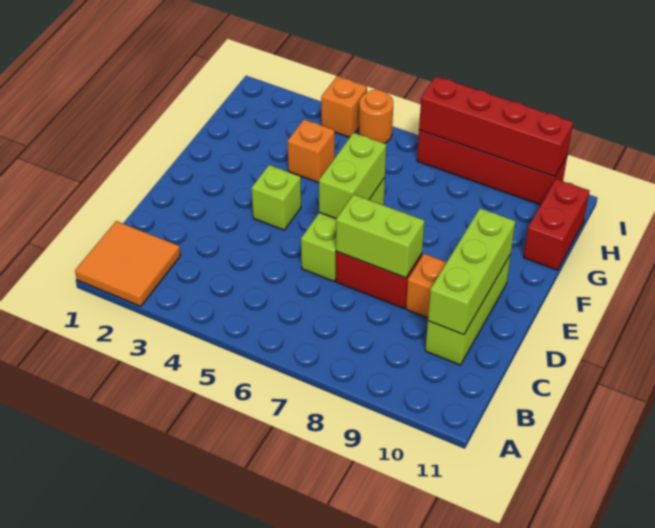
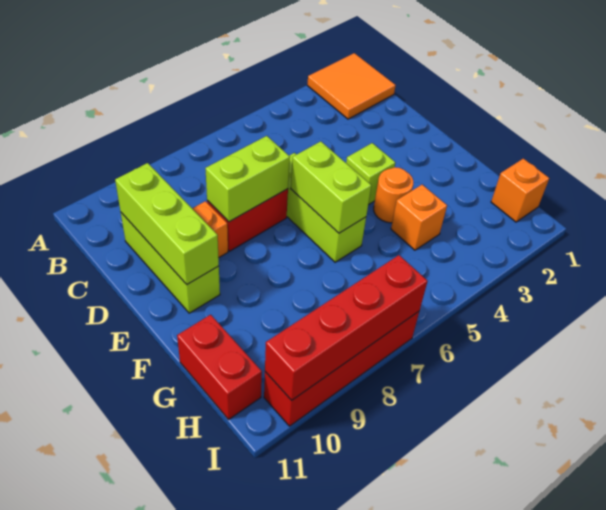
orange 1x1 brick [321,76,367,137] -> orange 1x1 brick moved to [491,159,549,222]
orange 1x1 round brick [359,90,393,143] -> orange 1x1 round brick moved to [374,167,413,223]

